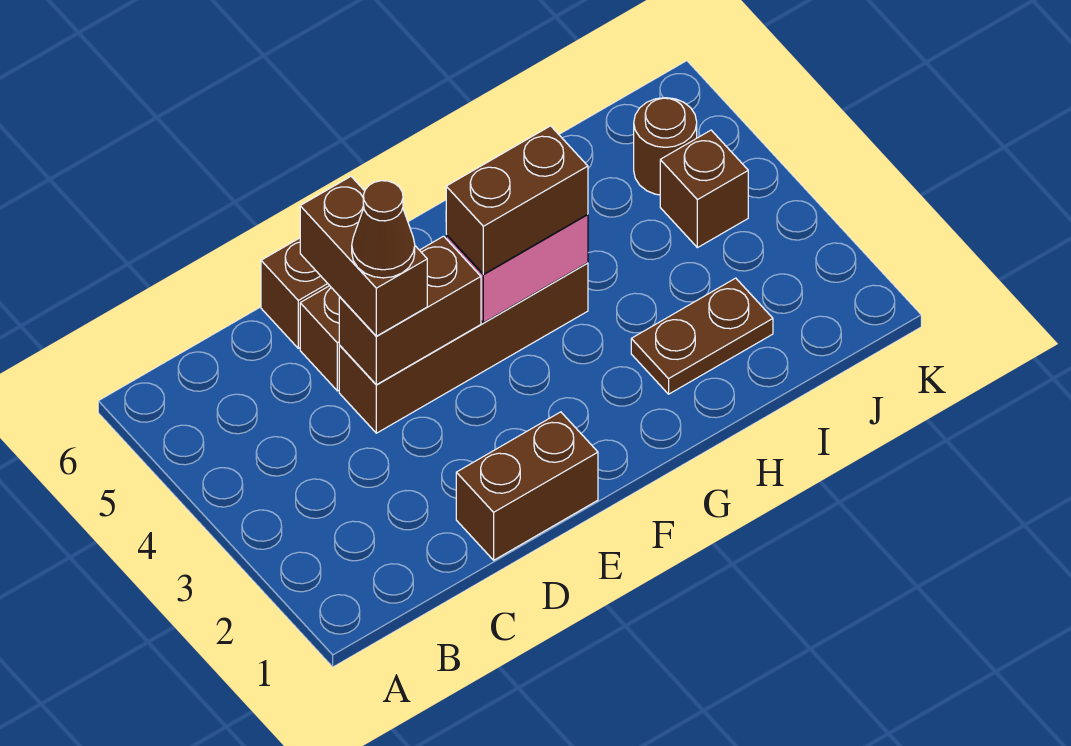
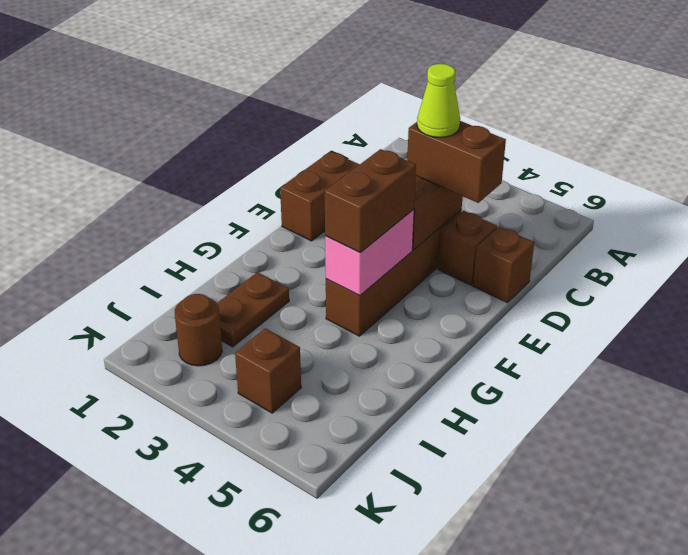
brown 1x1 cone [352,181,415,278] -> lime 1x1 cone [417,64,460,137]
brown 1x1 round brick [634,98,697,195] -> brown 1x1 round brick moved to [175,294,222,366]

